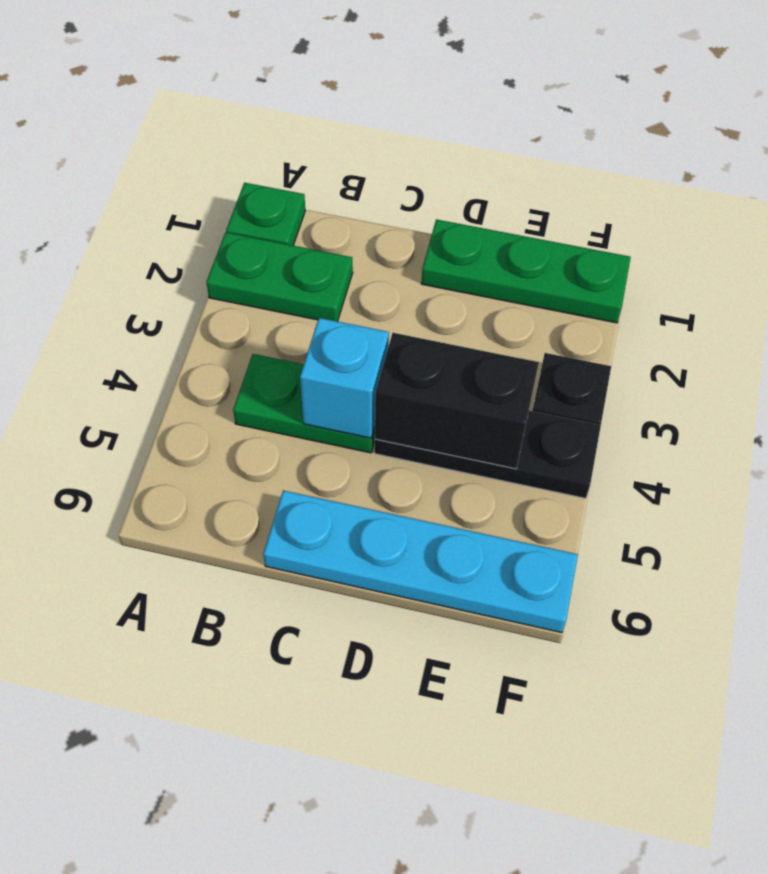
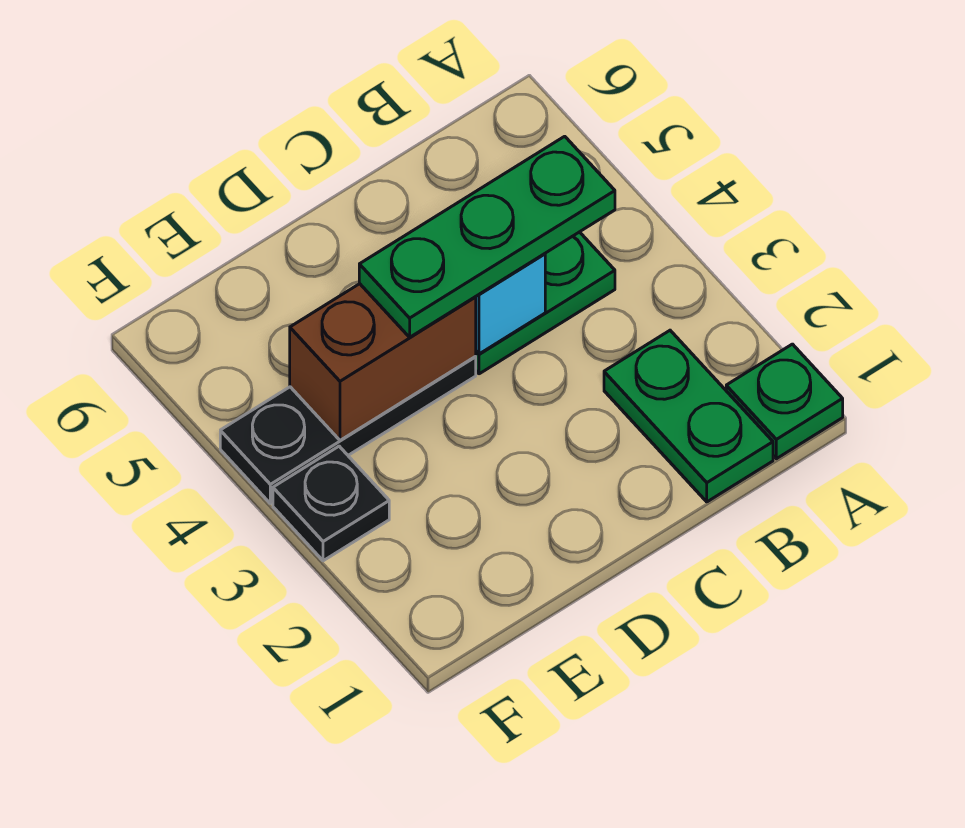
green 1x2 plate [206,232,353,321] -> green 1x2 plate turned to [604,330,773,502]
cyan 1x4 plate [263,490,578,633] -> none
green 1x3 plate [421,219,631,323] -> green 1x3 plate moved to [359,136,615,337]
black 1x2 brick [375,333,539,469] -> brown 1x2 brick [290,284,476,440]

